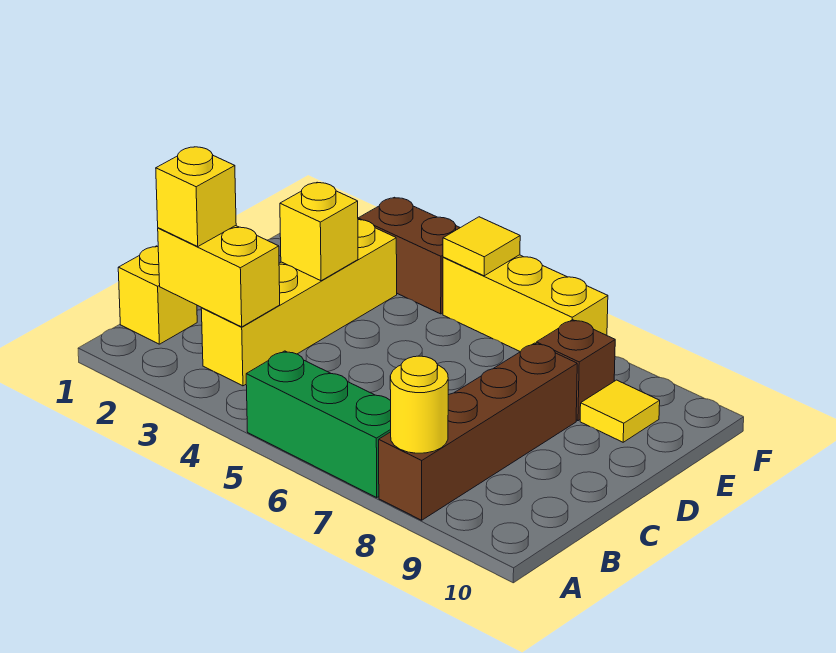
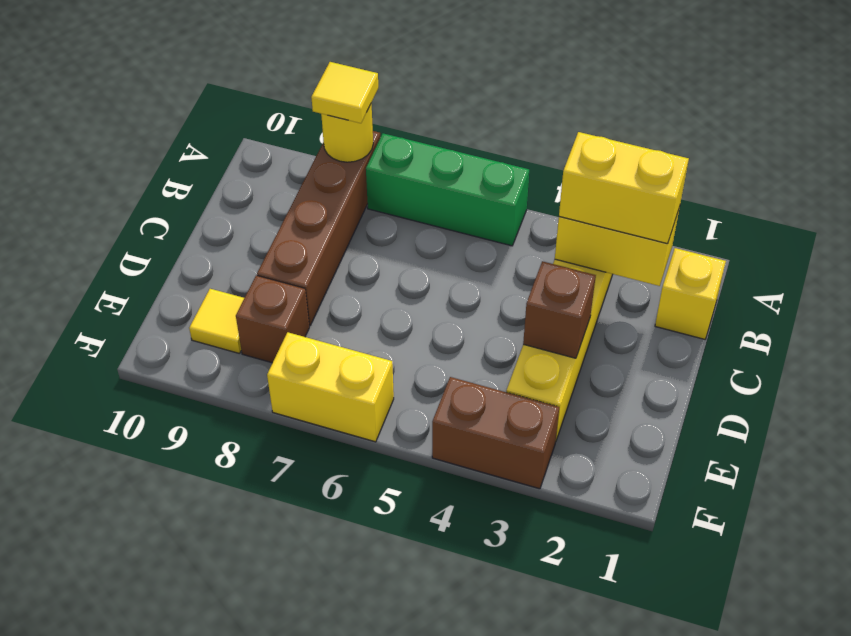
yellow 1x1 brick [156,147,236,246] -> yellow 1x2 brick [559,132,689,244]
yellow 1x1 brick [280,183,358,281] -> brown 1x1 brick [523,261,596,358]
yellow 1x3 brick [443,255,608,352] -> yellow 1x2 brick [267,332,394,442]
yellow 1x1 tile [443,217,520,276] -> yellow 1x1 tile moved to [311,62,378,123]

